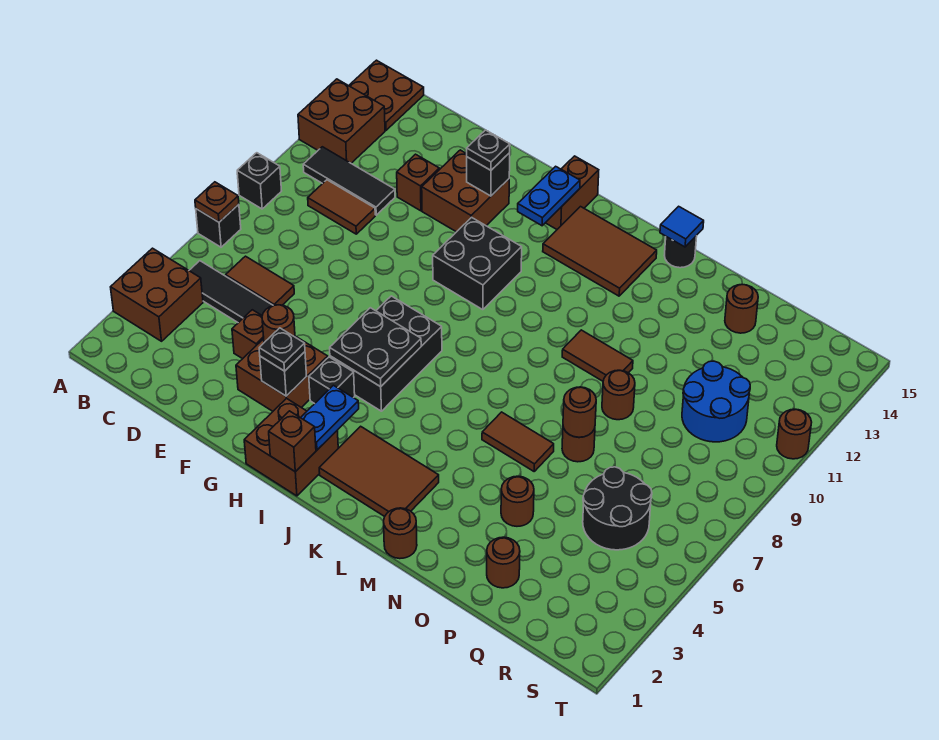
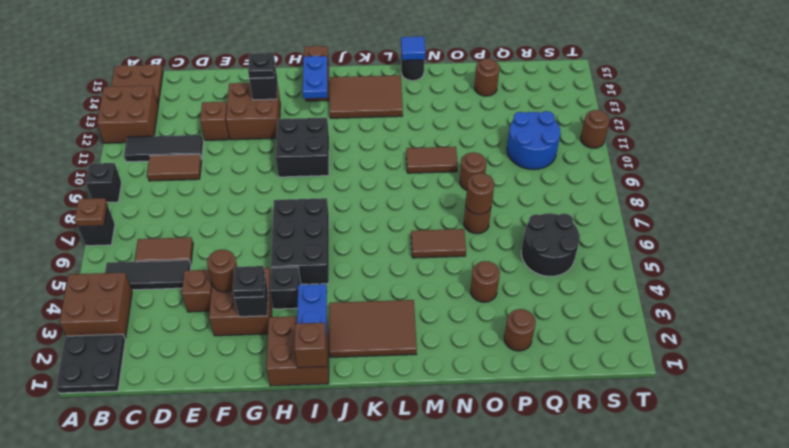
black 2x2 plate [330,308,421,387] -> black 2x2 plate moved to [56,334,125,393]
brown 1x1 round brick [384,508,417,559] -> none

